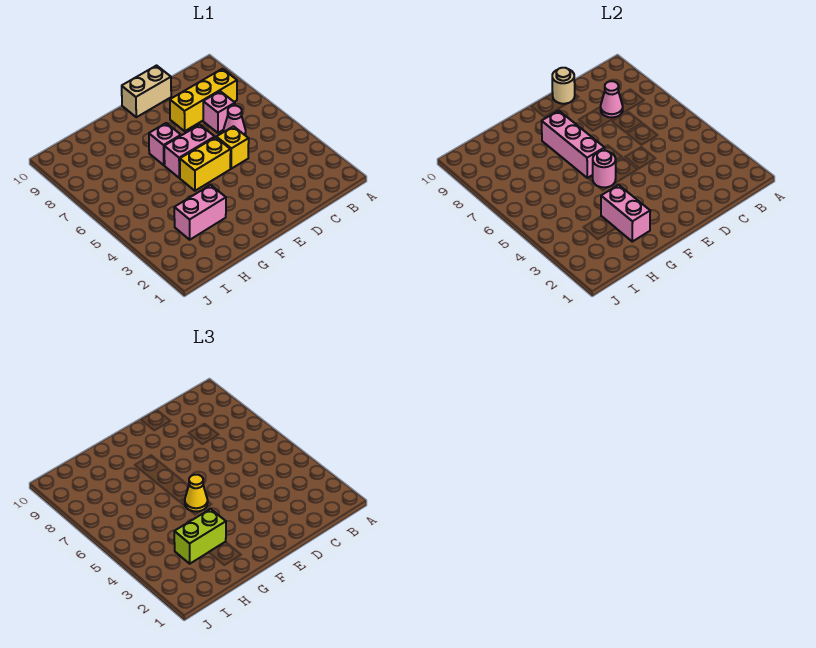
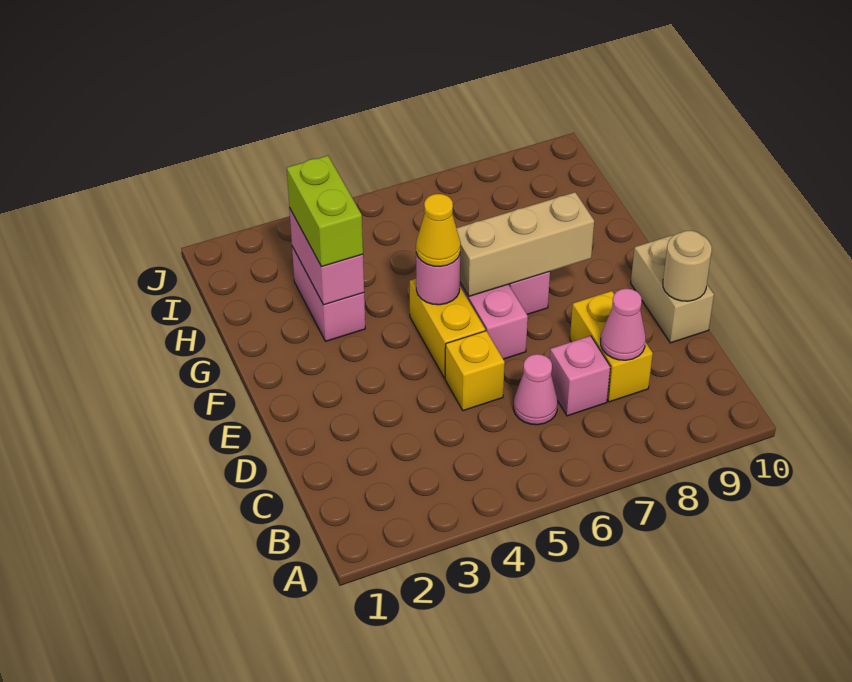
yellow 1x3 brick [170,69,237,131] -> yellow 1x2 brick [570,291,653,402]
pink 1x3 brick [542,111,605,178] -> tan 1x3 brick [457,192,594,296]
pink 1x2 brick [601,185,650,242] -> pink 1x2 brick turned to [289,208,364,305]

